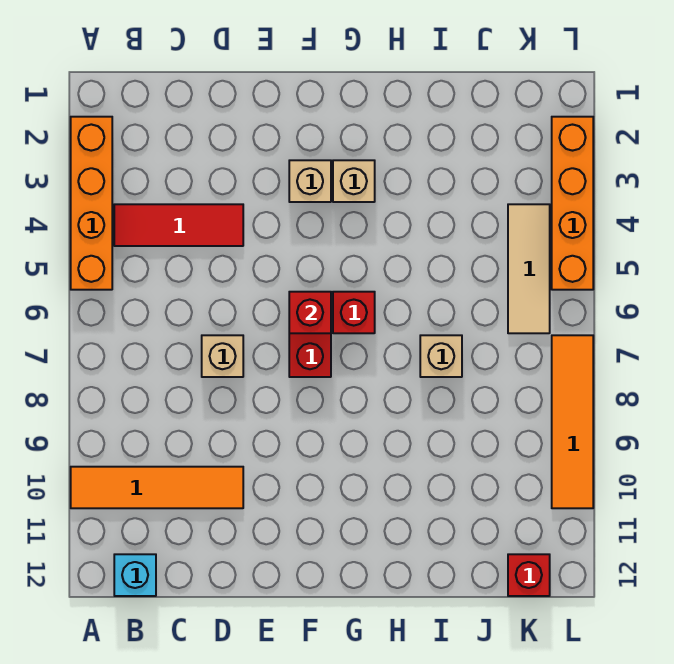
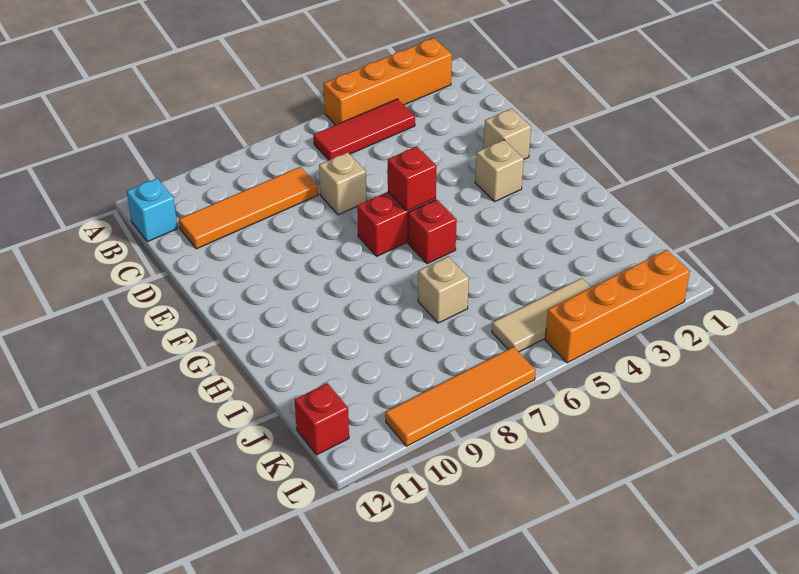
orange 1x4 tile [71,467,243,508] -> orange 1x4 tile turned to [179,167,318,249]
red 1x3 tile [114,204,243,246] -> red 1x3 tile turned to [313,99,415,160]
tan 1x1 brick [333,160,375,202] -> tan 1x1 brick moved to [484,109,531,159]

